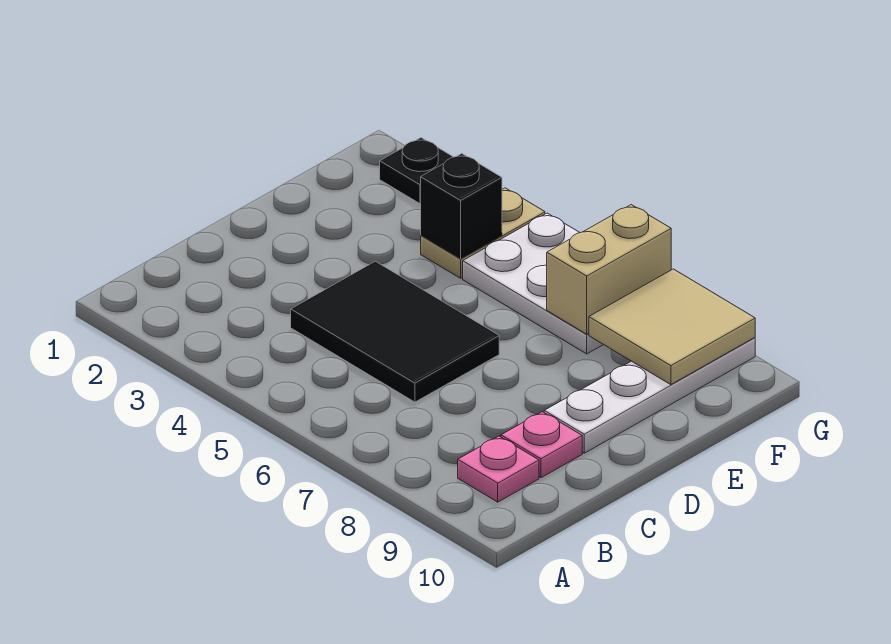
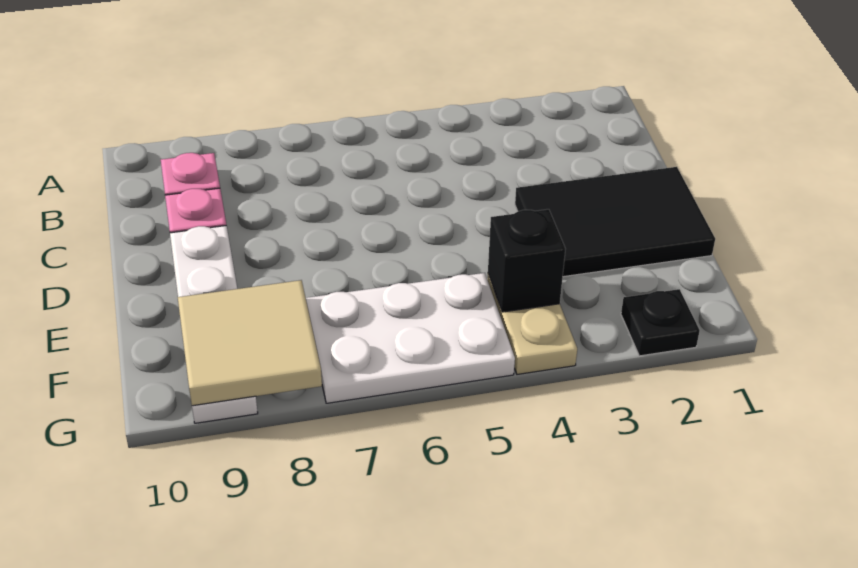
black 2x3 tile [291,261,499,402] -> black 2x3 tile moved to [515,167,715,277]
tan 1x2 brick [547,205,671,334] -> none

